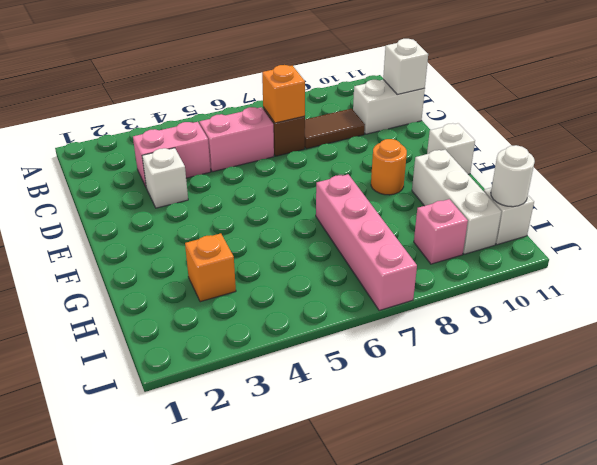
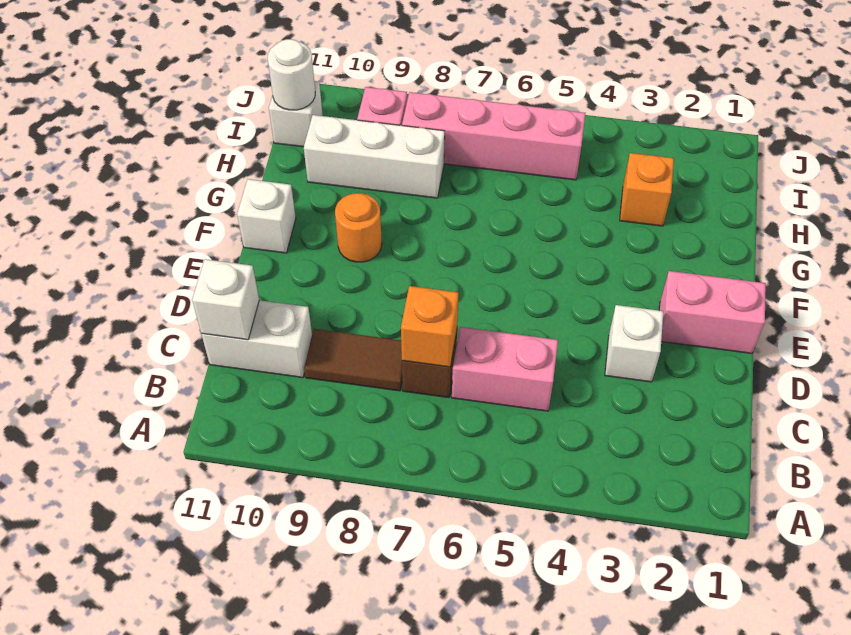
pink 1x2 brick [133,122,211,187] -> pink 1x2 brick moved to [659,271,766,353]
pink 1x4 brick [316,174,417,311] -> pink 1x4 brick turned to [402,92,585,180]
white 1x3 brick [412,150,501,254] -> white 1x3 brick turned to [304,115,445,198]

